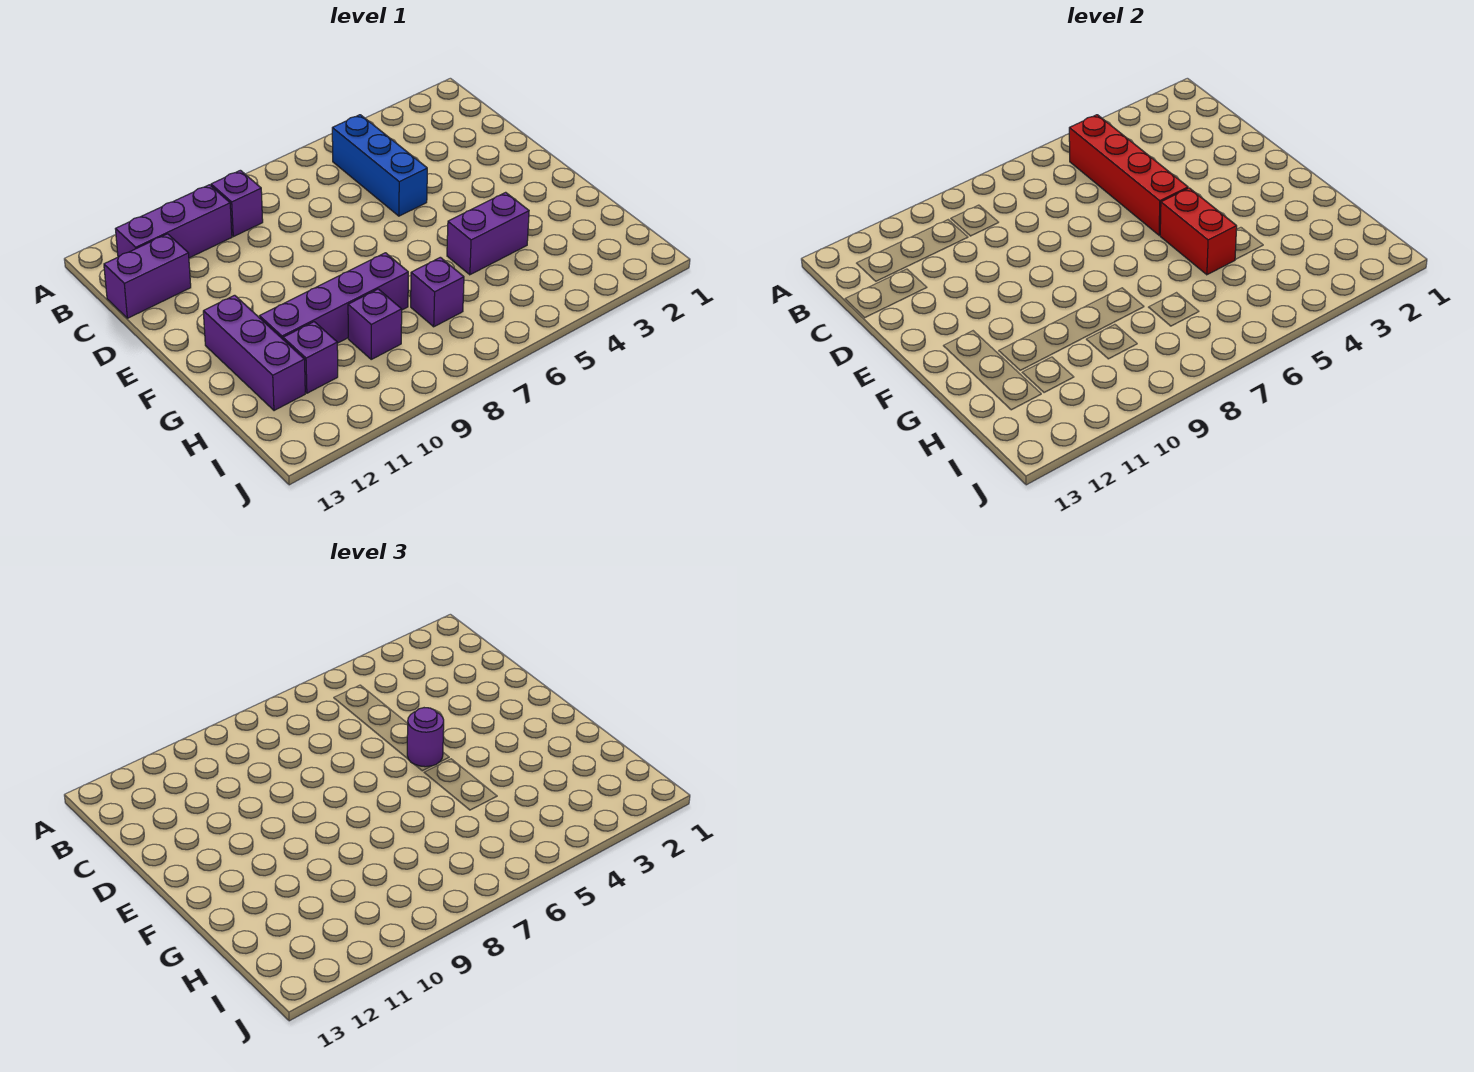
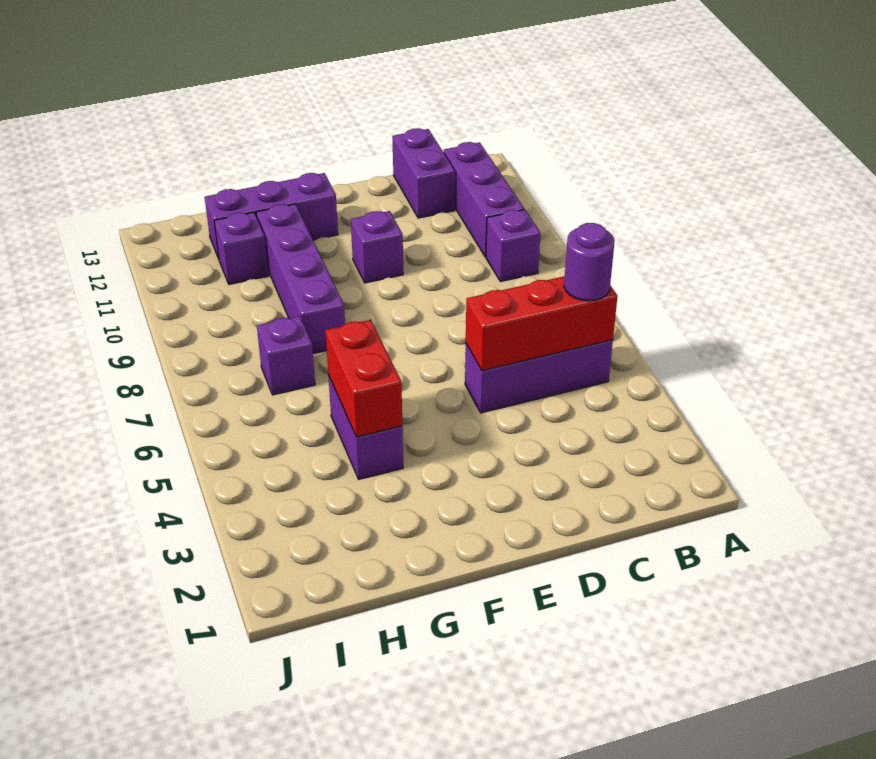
blue 1x3 brick [332,115,427,216] -> purple 1x3 brick [465,340,613,413]
red 1x4 brick [1069,115,1188,235] -> red 1x3 brick [466,276,618,371]
purple 1x1 round brick [407,708,444,767] -> purple 1x1 round brick moved to [564,223,615,301]
red 1x2 brick [1160,188,1237,275] -> red 1x2 brick turned to [325,320,402,437]
purple 1x1 brick [348,289,402,359] -> purple 1x1 brick moved to [351,211,403,283]

